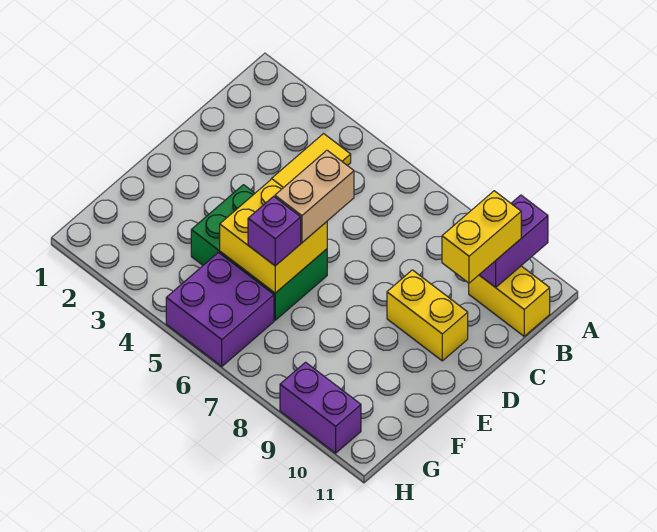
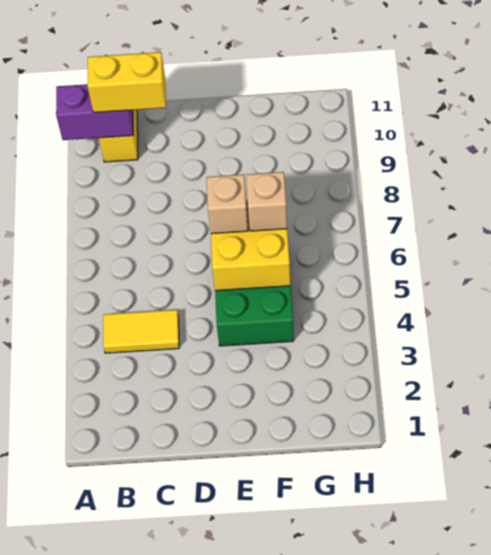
tan 1x2 brick [275,150,354,243] -> tan 1x1 brick [206,175,248,234]
yellow 1x2 brick [387,270,468,361] -> none
purple 1x1 brick [248,196,301,266] -> tan 1x1 brick [246,172,287,231]
purple 2x2 brick [166,253,274,366] -> none
purple 1x2 brick [280,362,361,453] -> none

